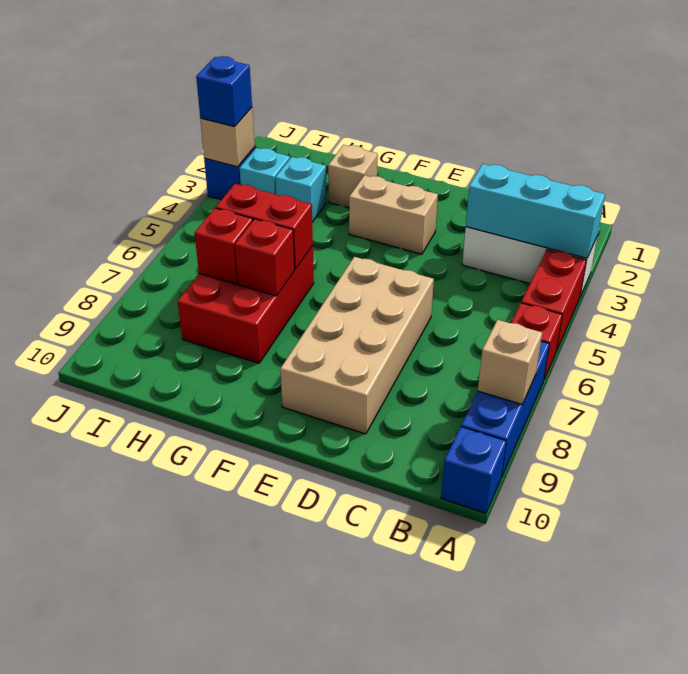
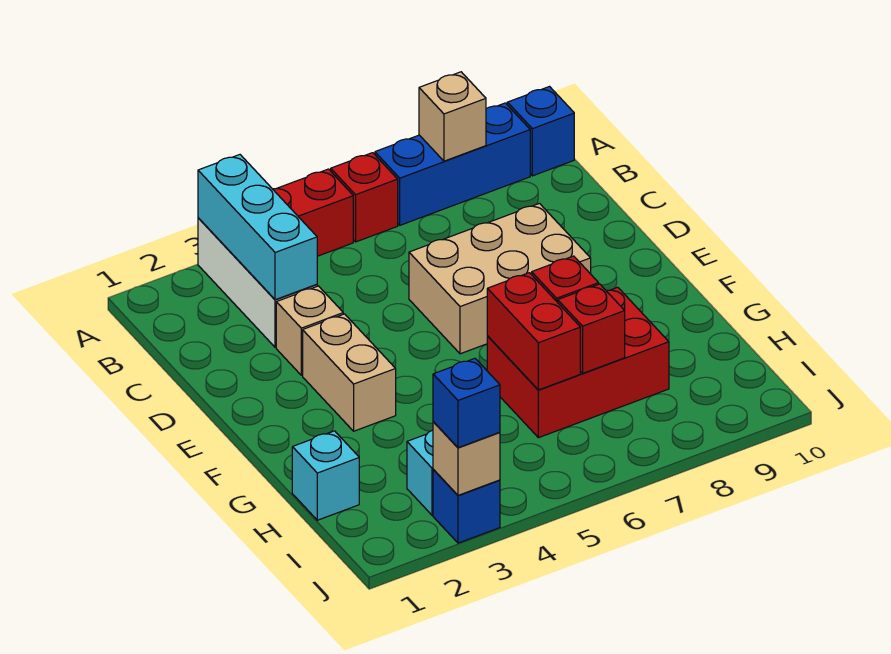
tan 2x4 brick [280,257,434,434] -> tan 2x3 brick [409,203,591,354]
tan 1x1 brick [328,145,378,208] -> tan 1x1 brick moved to [276,286,343,375]
cyan 1x1 brick [275,157,326,222] -> cyan 1x1 brick moved to [292,431,359,520]

